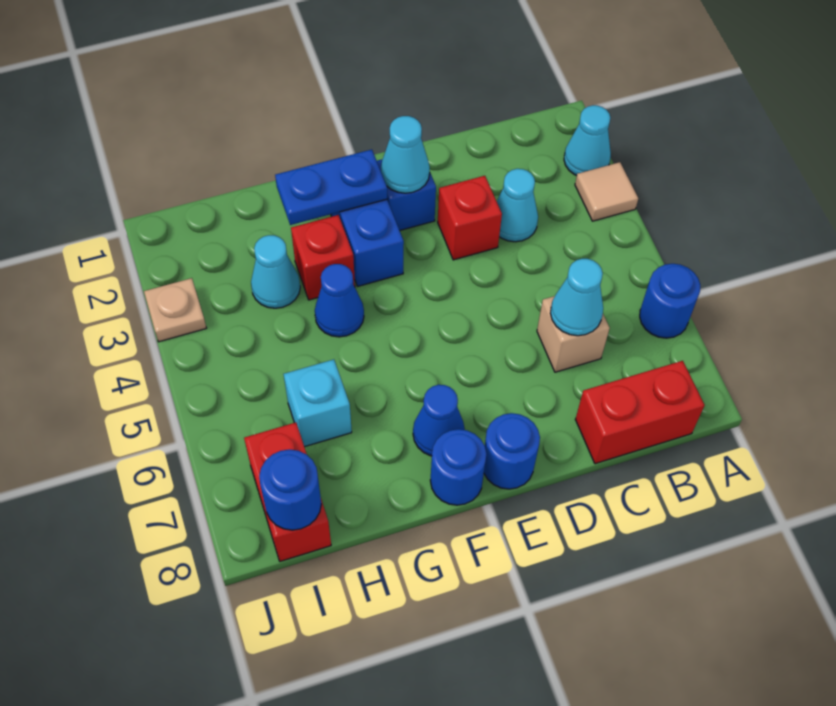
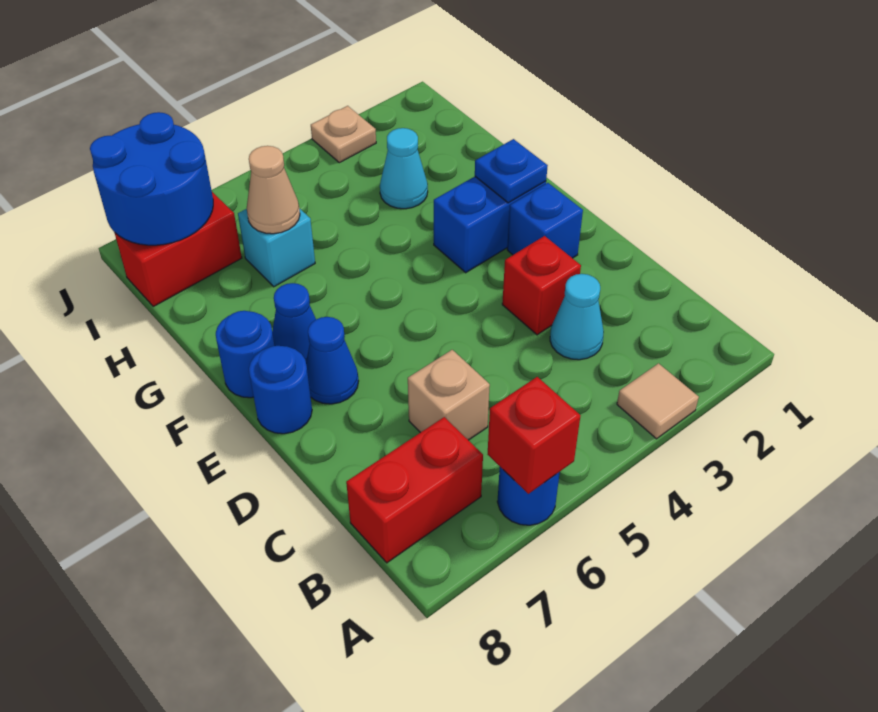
cyan 1x1 cone [564,105,611,176] -> none
red 1x2 brick [575,361,704,464] -> red 1x2 brick turned to [346,417,483,563]
cyan 1x1 cone [550,259,603,336] -> none
cyan 1x1 cone [381,116,430,193] -> none
blue 1x2 plate [275,149,387,225] -> blue 1x1 plate [475,139,548,203]
red 1x1 brick [291,215,355,300] -> red 1x1 brick moved to [488,377,580,494]
blue 1x1 cone [315,264,364,337] -> blue 1x1 cone moved to [306,317,359,404]
none -> tan 1x1 cone [247,146,300,234]
blue 1x1 round brick [259,449,321,530] -> blue 2x2 round brick [90,112,213,245]

